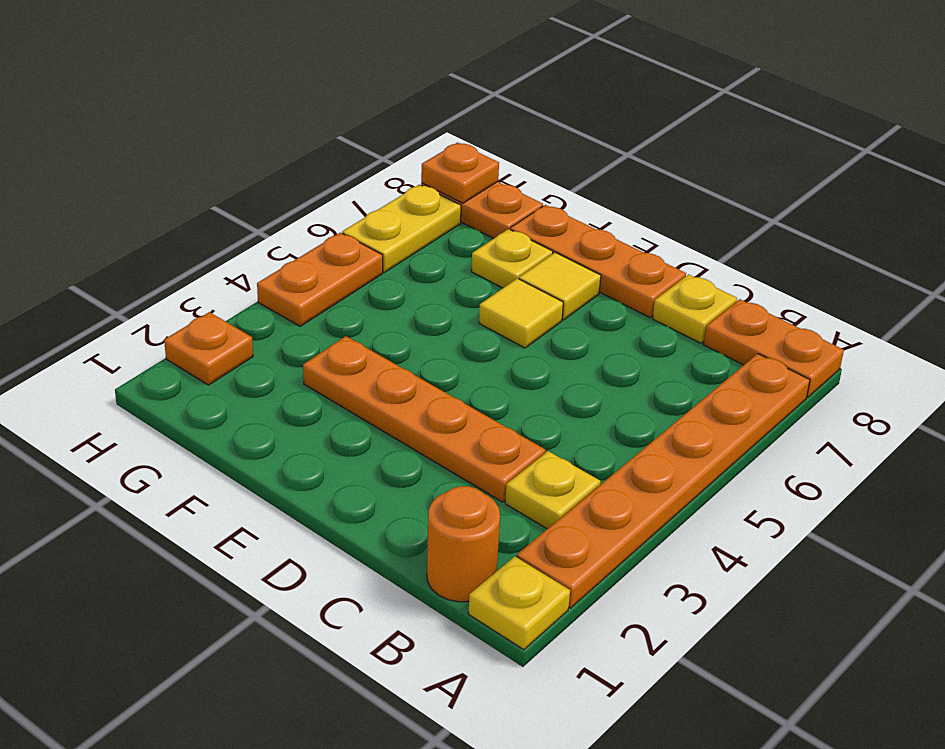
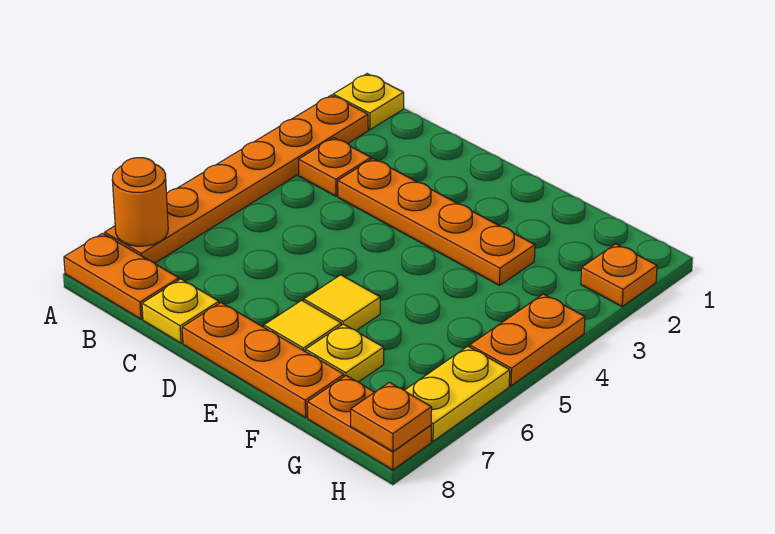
orange 1x1 round brick [427,486,500,602] -> orange 1x1 round brick moved to [112,158,168,246]
yellow 1x1 plate [505,451,601,529] -> orange 1x1 plate [298,138,371,196]

